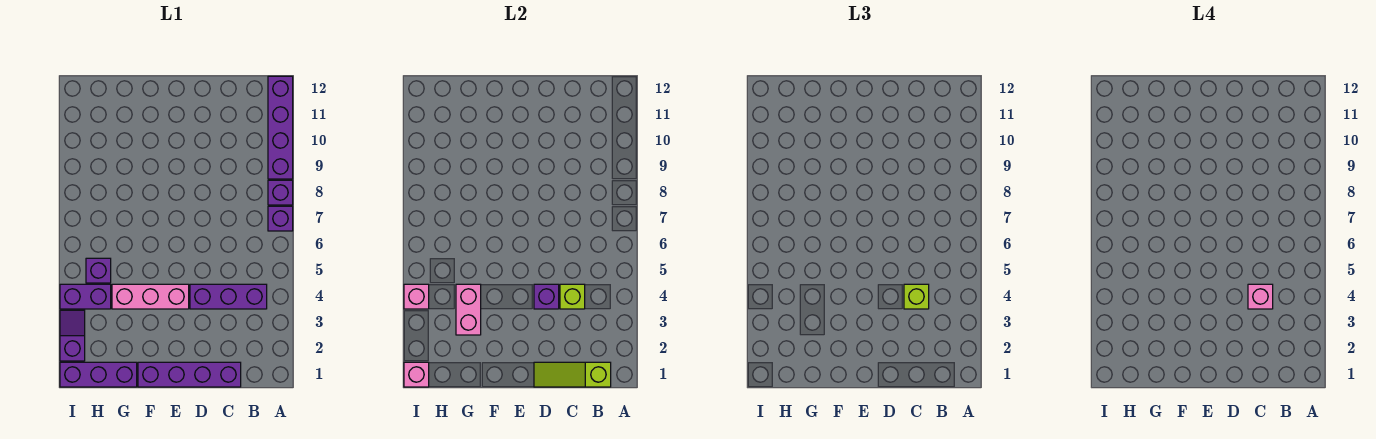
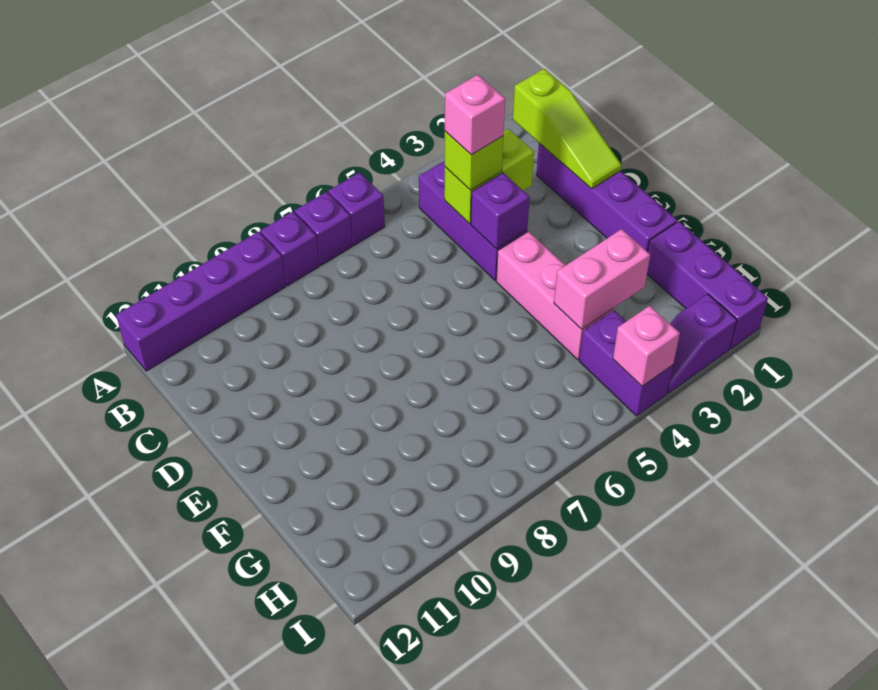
lime 1x1 brick [560,284,585,309] -> lime 1x2 brick [444,129,534,224]
purple 1x1 brick [86,258,111,283] -> purple 1x1 brick moved to [328,172,385,245]
pink 1x1 brick [404,362,429,387] -> none

